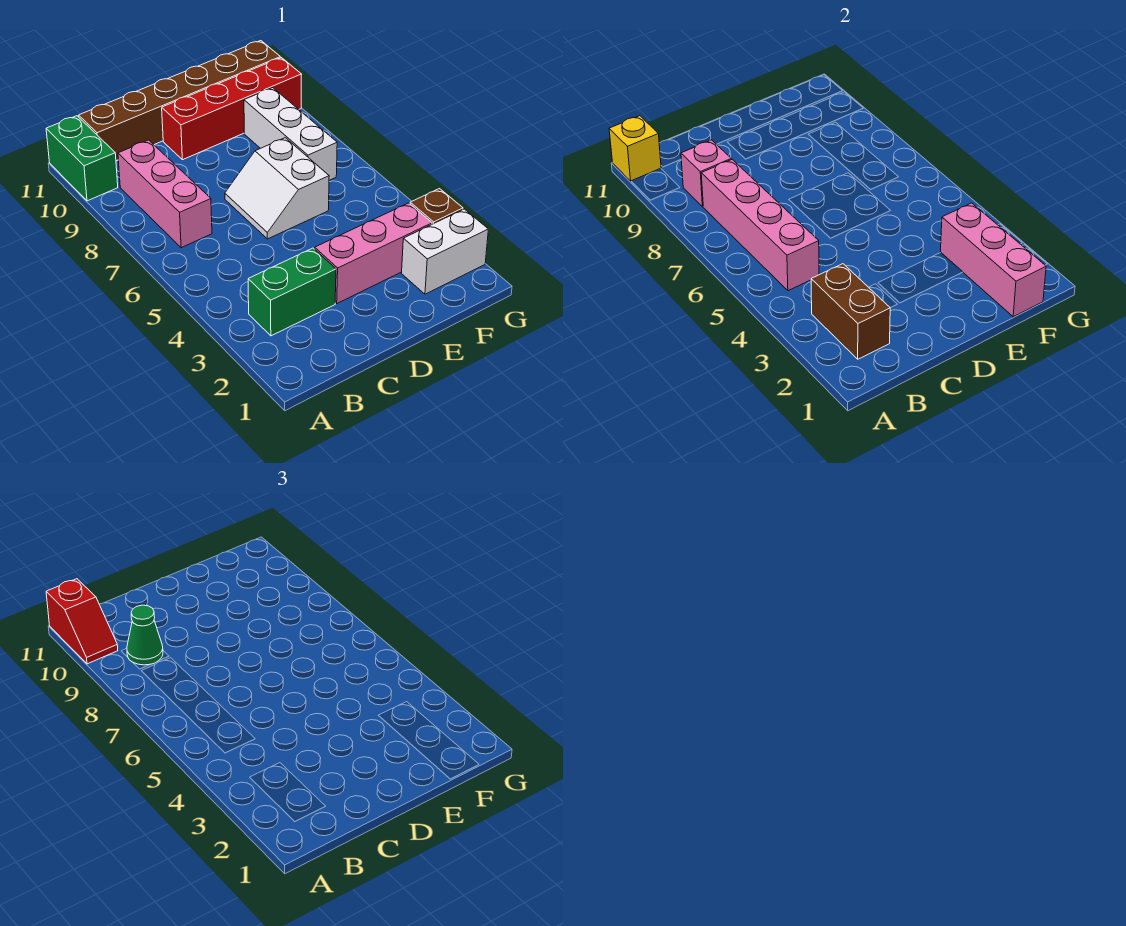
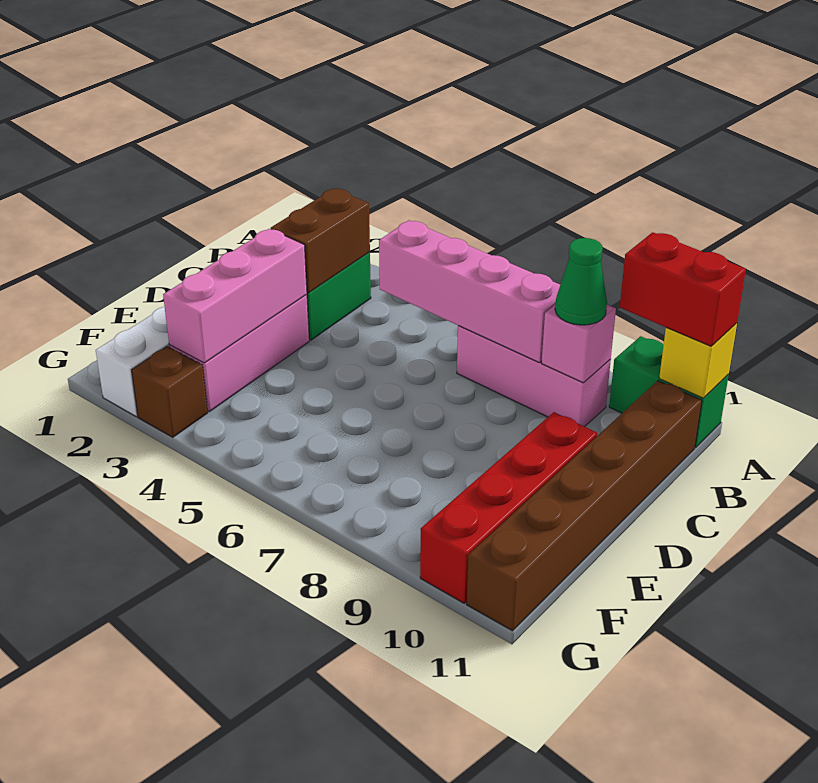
red 1x2 slope [46,579,118,664] -> red 1x2 brick [620,232,746,346]
brown 1x2 brick [811,264,890,359] -> brown 1x2 brick turned to [271,189,370,293]
white 2x2 slope [225,138,329,239] -> none
pink 1x3 brick [940,203,1046,317] -> pink 1x3 brick turned to [163,229,307,363]
white 1x3 brick [244,88,337,180] -> none

